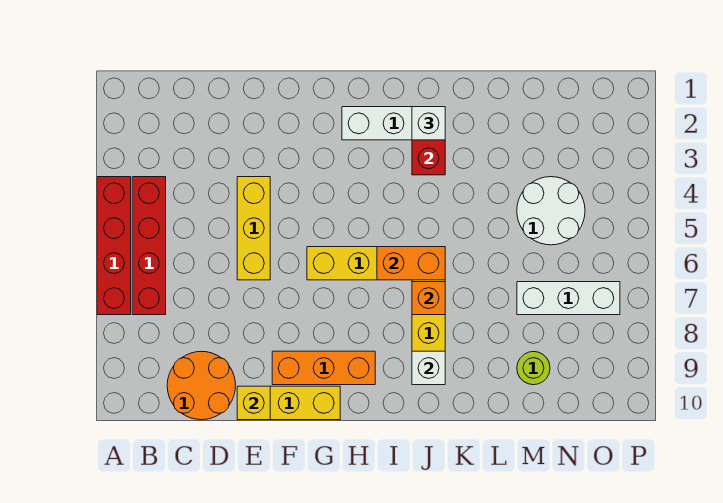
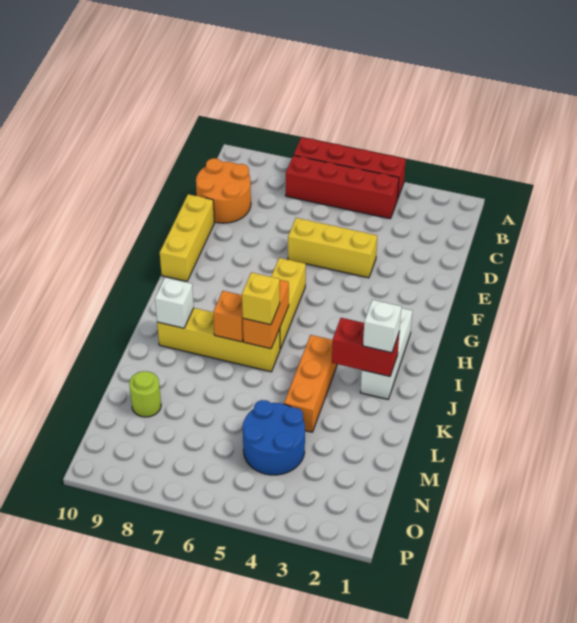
yellow 1x1 brick [237,386,270,420] -> yellow 1x1 brick moved to [242,272,280,325]
orange 1x3 brick [272,351,375,385] -> orange 1x3 brick moved to [284,335,337,432]
white 2x2 round brick [517,177,585,245] -> blue 2x2 round brick [243,400,305,475]
white 1x3 brick [517,282,620,315] -> none

